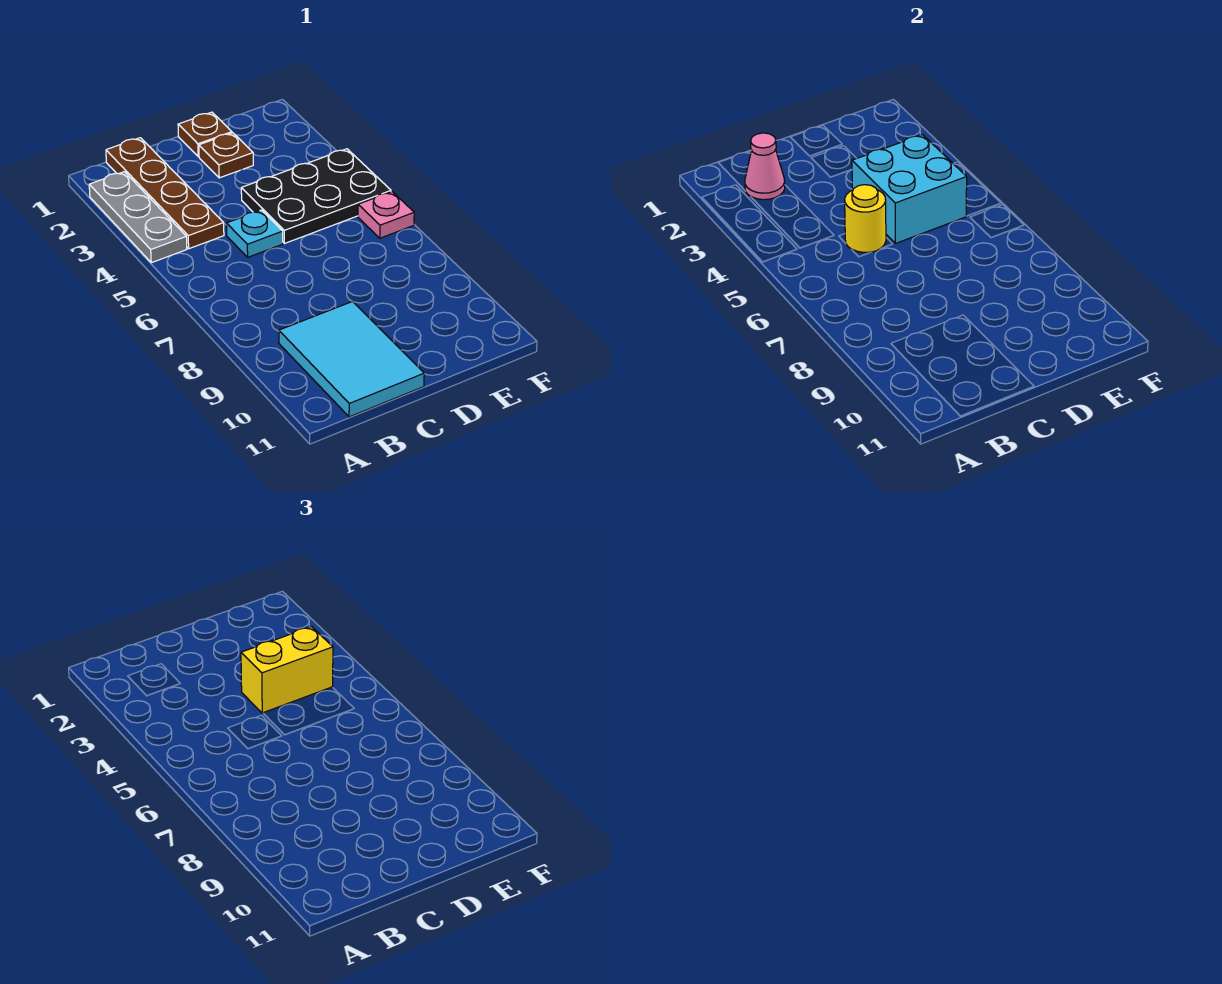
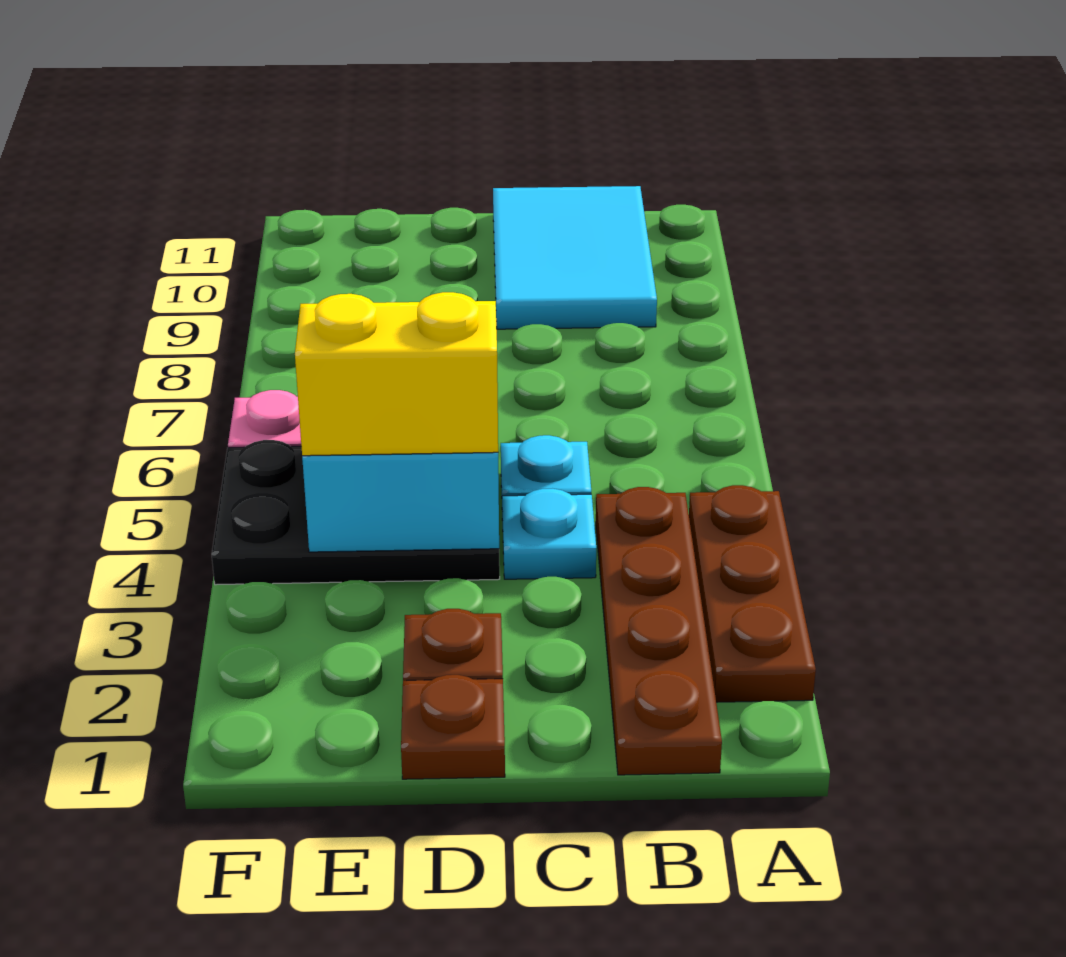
grey 1x3 plate [89,172,187,263] -> brown 1x3 plate [689,485,816,702]
pink 1x1 cone [745,133,785,200] -> none
none -> cyan 1x1 plate [502,489,596,579]
yellow 1x1 round brick [845,185,886,252] -> none

